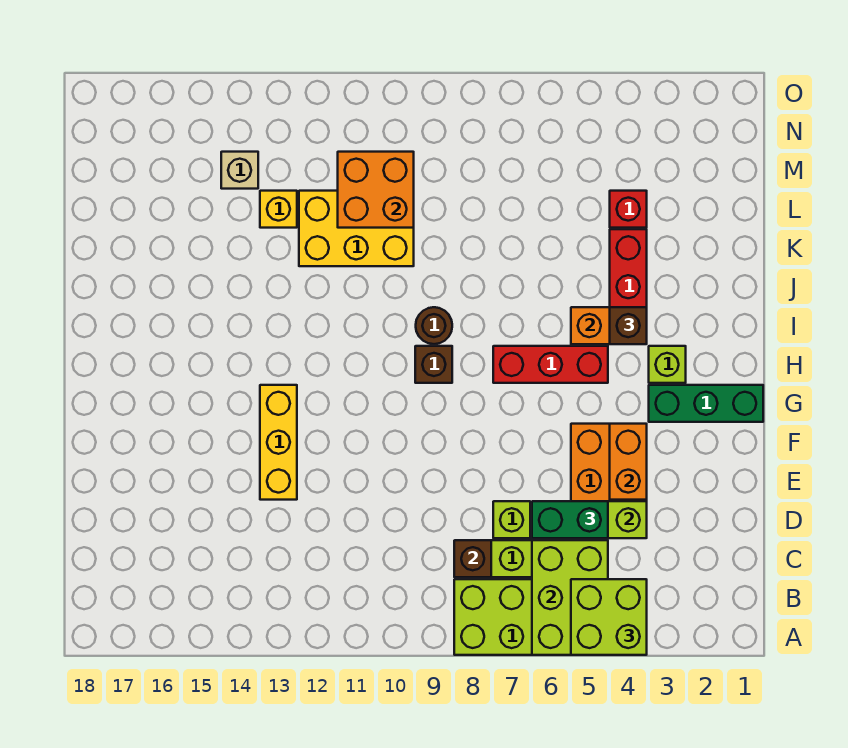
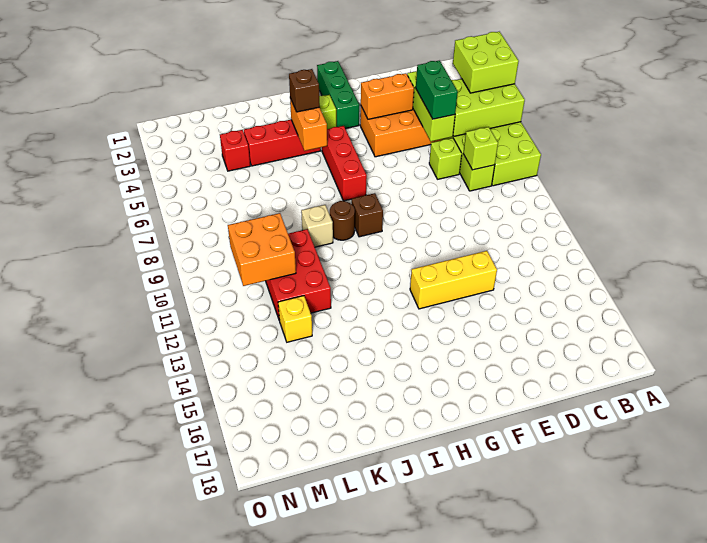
brown 1x1 brick [454,540,491,577] -> lime 1x1 brick [463,127,498,170]
yellow 2x3 brick [299,191,414,266] -> red 2x3 brick [266,229,331,321]
tan 1x1 brick [221,152,258,189] -> tan 1x1 brick moved to [301,205,333,247]

